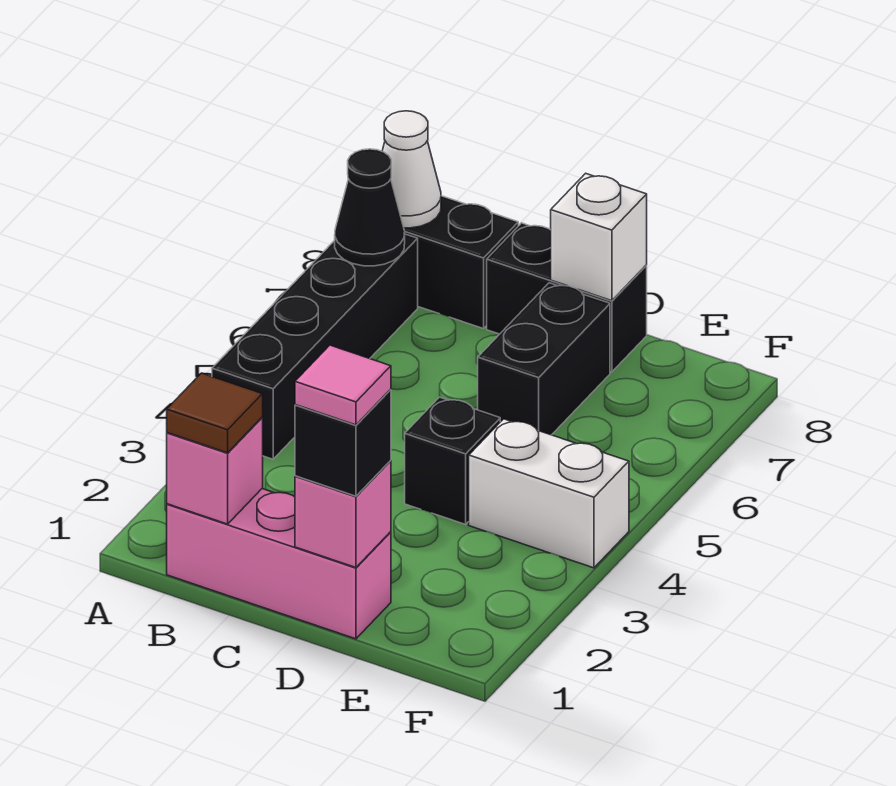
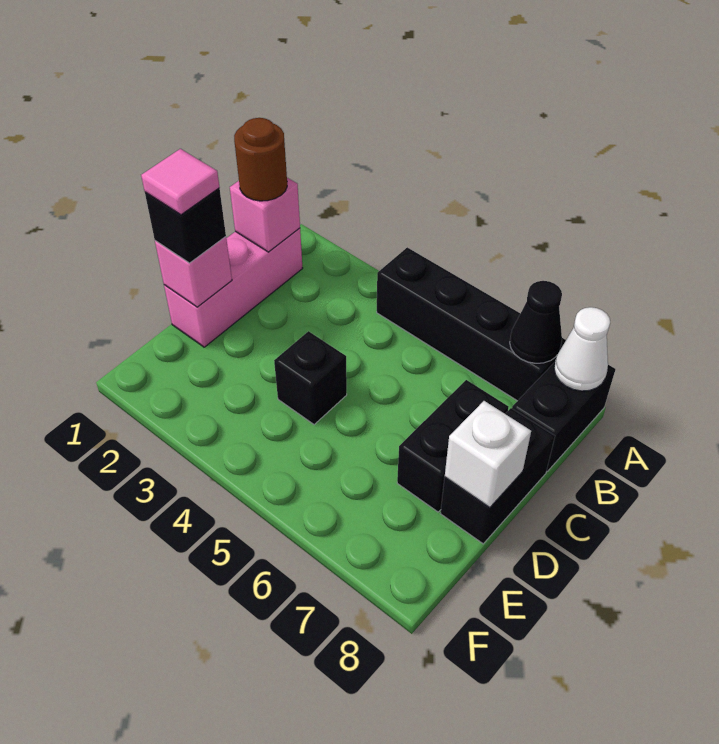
brown 1x1 tile [167,373,263,453] -> brown 1x1 round brick [234,118,287,201]
black 1x2 brick [478,283,610,435] -> black 1x2 brick turned to [397,380,509,512]
white 1x2 brick [469,419,629,568] -> none

